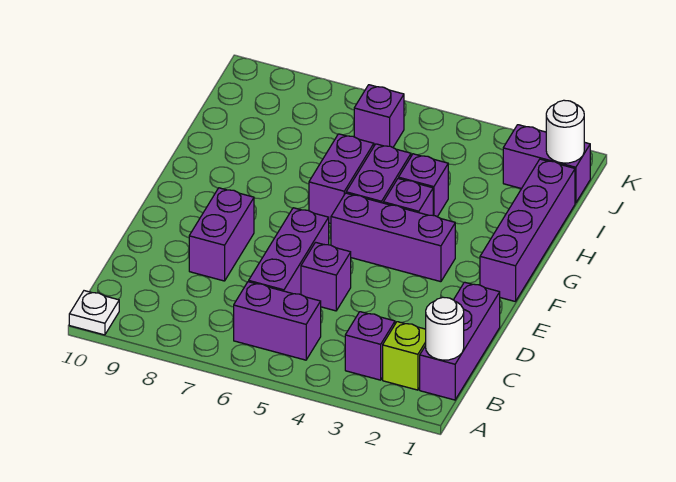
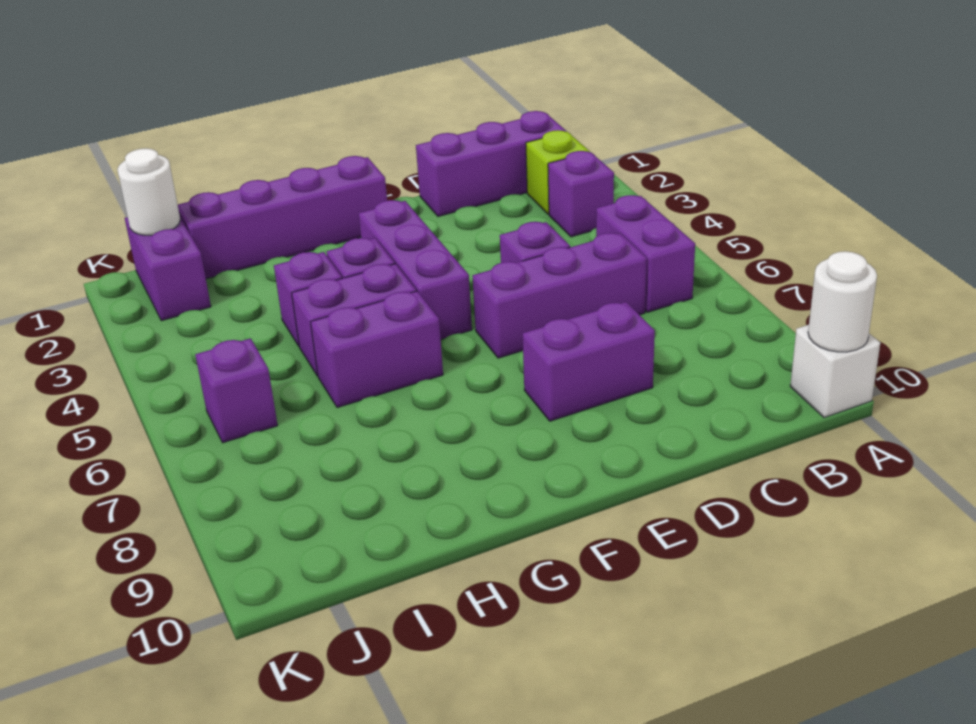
white 1x1 plate [69,291,119,335] -> white 1x1 brick [790,325,880,418]
white 1x1 round brick [426,297,464,360] -> white 1x1 round brick moved to [808,251,877,352]

